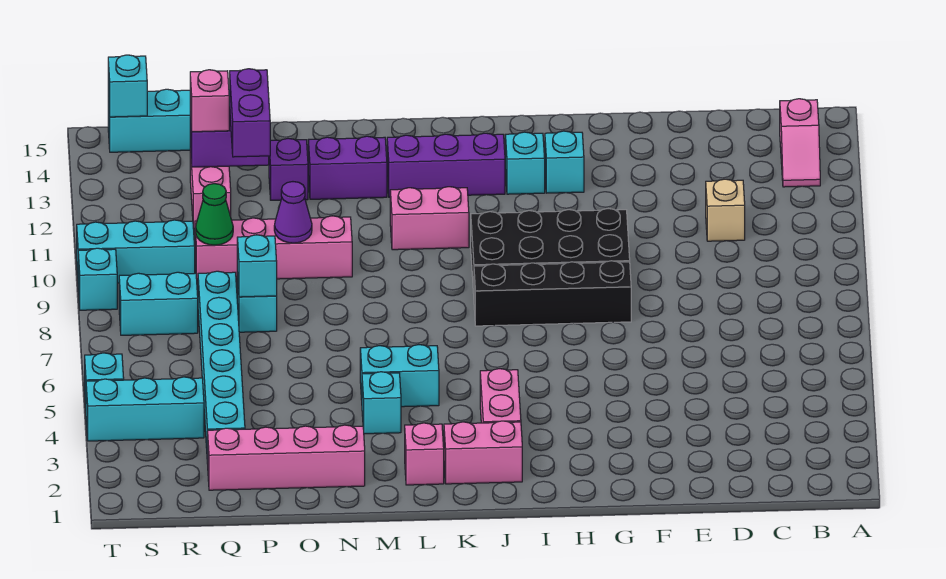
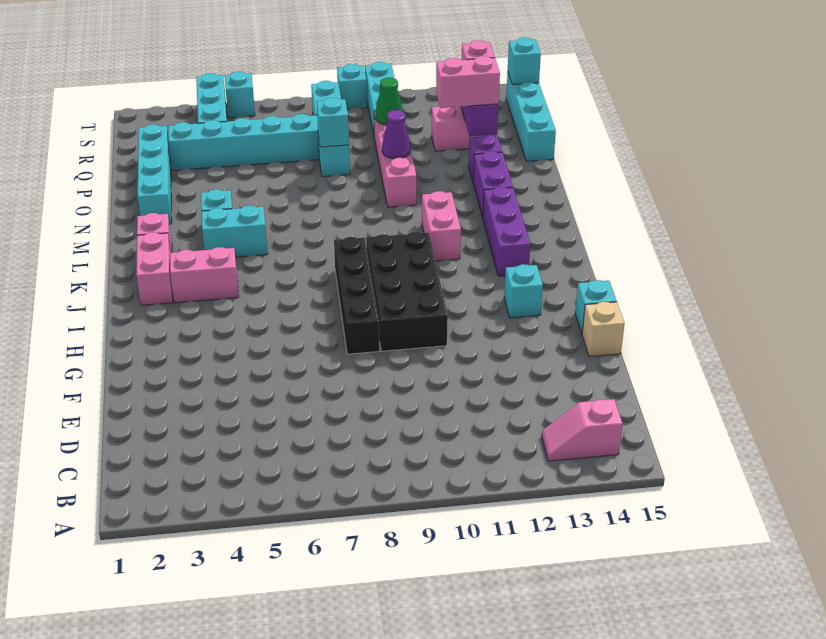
tan 1x1 brick [706,179,745,241] -> tan 1x1 brick moved to [582,302,625,357]
cyan 1x1 brick [505,132,545,194] -> cyan 1x1 brick moved to [575,280,617,333]
cyan 1x2 brick [360,345,439,407] -> cyan 1x2 brick turned to [202,206,268,257]
pink 1x4 brick [208,425,365,490] -> cyan 1x4 brick [138,124,172,224]
purple 1x2 brick [229,69,270,157] -> pink 1x2 brick [436,56,500,108]

